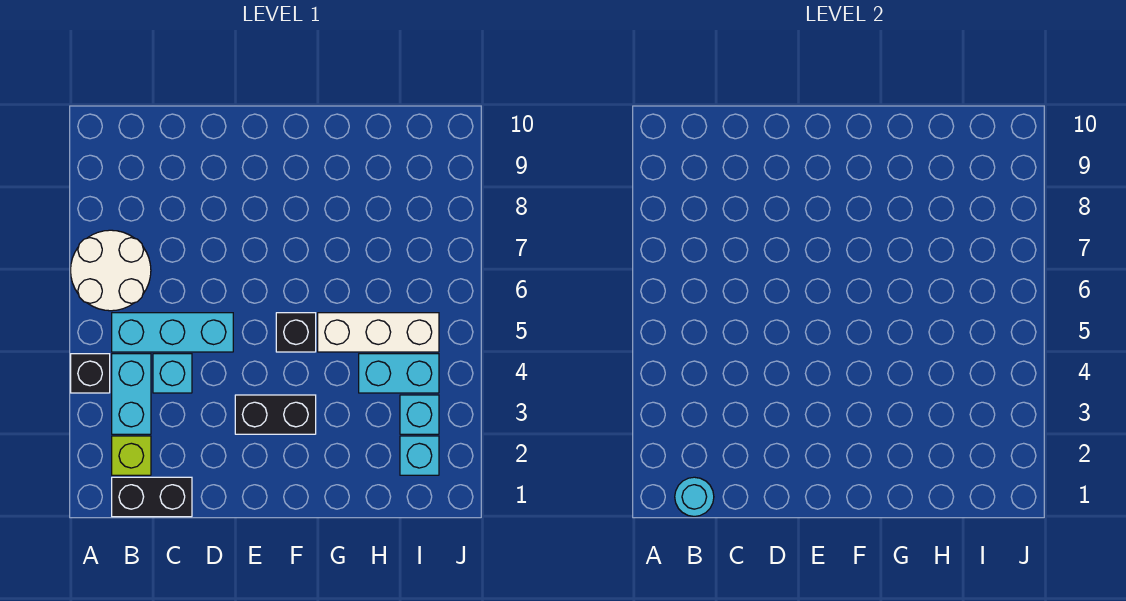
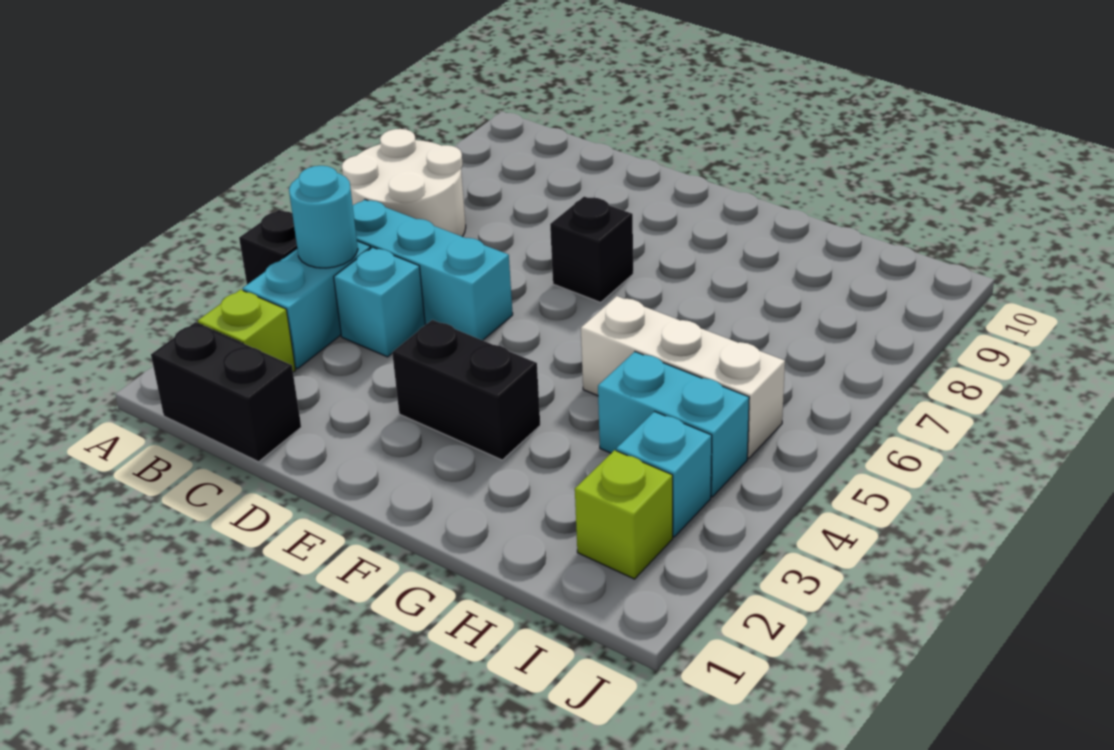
cyan 1x1 round brick [675,477,714,516] -> cyan 1x1 round brick moved to [289,166,358,268]
black 1x1 brick [276,313,316,352] -> black 1x1 brick moved to [550,197,633,302]
cyan 1x1 brick [400,436,439,475] -> lime 1x1 brick [575,450,673,579]

